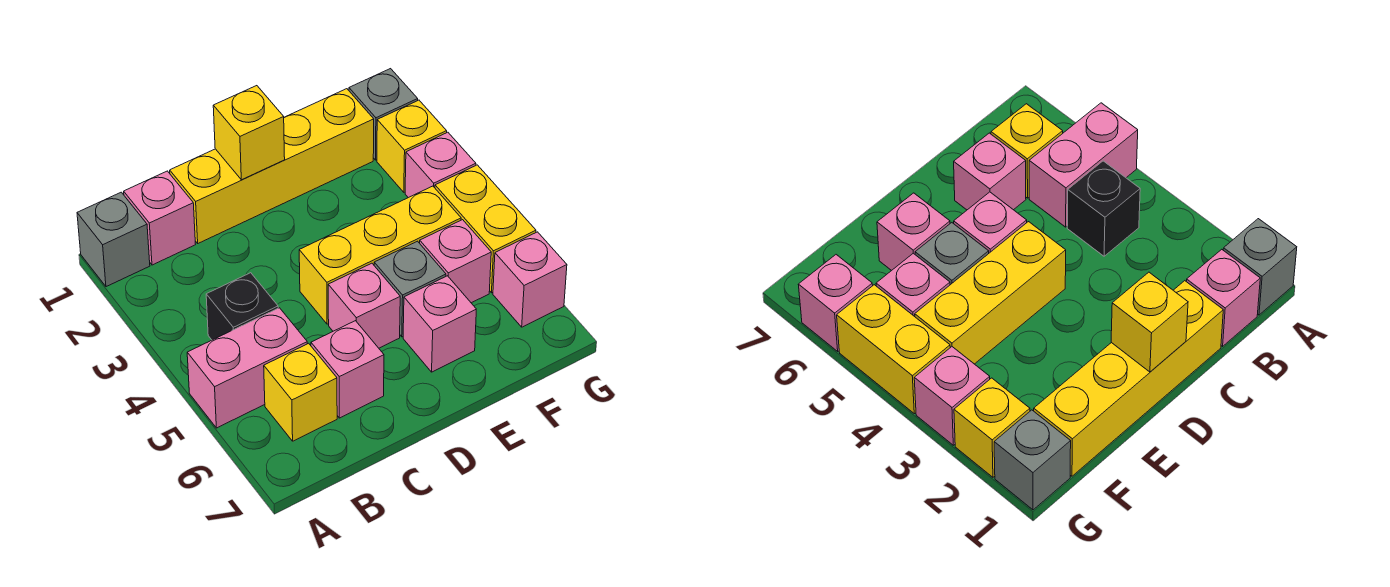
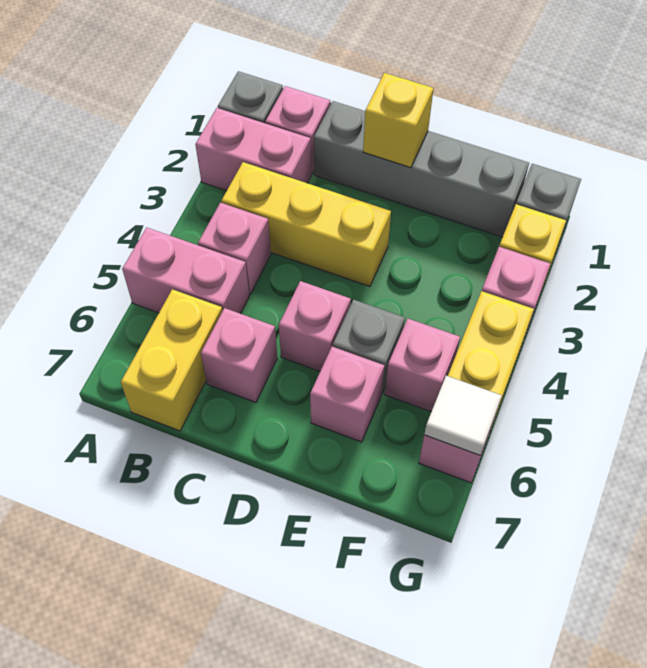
none -> pink 1x2 brick [195,108,311,191]
black 1x1 brick [206,273,278,340] -> pink 1x1 brick [198,203,271,294]
yellow 1x1 brick [264,343,337,441] -> yellow 1x2 brick [121,289,222,431]
yellow 1x4 brick [170,89,374,243] -> grey 1x4 brick [314,101,529,237]
yellow 1x3 brick [299,186,461,324] -> yellow 1x3 brick moved to [222,162,391,287]
none -> white 1x1 tile [424,376,502,455]

